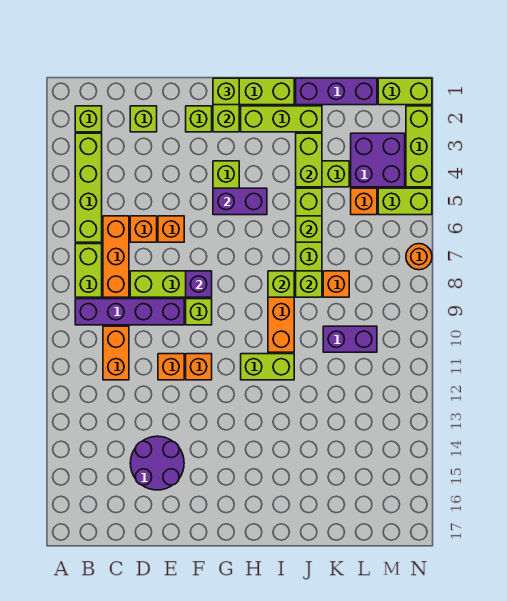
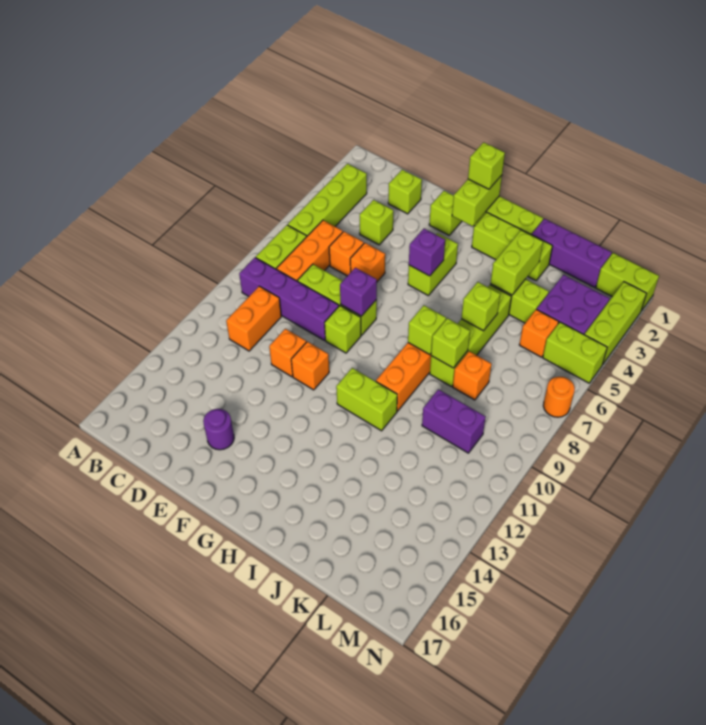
lime 1x1 brick [75,106,102,132] -> lime 1x1 brick moved to [360,200,393,245]
purple 2x2 round brick [130,436,184,490] -> purple 1x1 round brick [203,409,234,450]
purple 1x2 brick [213,188,267,215] -> purple 1x1 brick [409,229,445,276]

